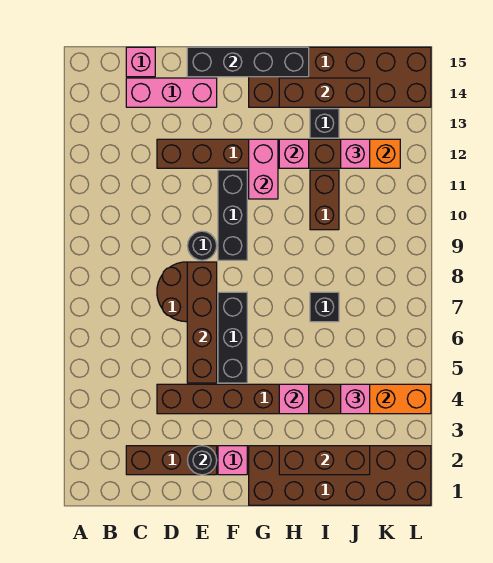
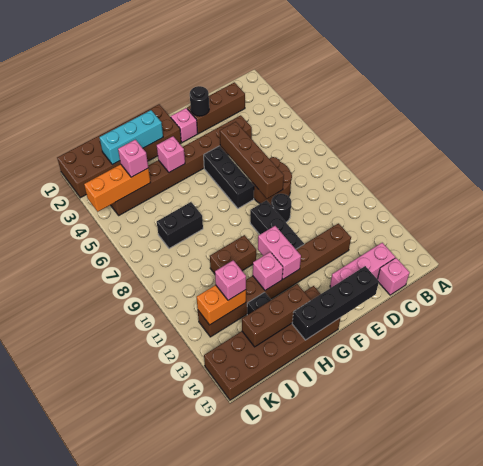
brown 1x3 brick [279,446,370,475] -> cyan 1x3 brick [99,110,163,165]
black 1x1 brick [310,292,339,322] -> black 1x2 brick [157,202,203,249]
brown 1x2 brick [310,170,339,230] -> brown 1x2 brick turned to [210,235,256,274]

